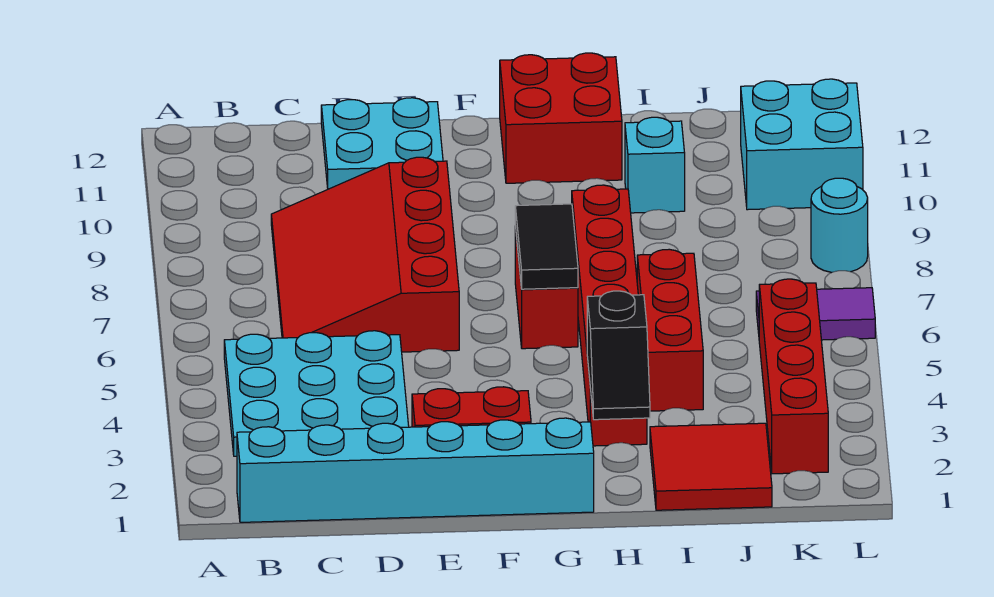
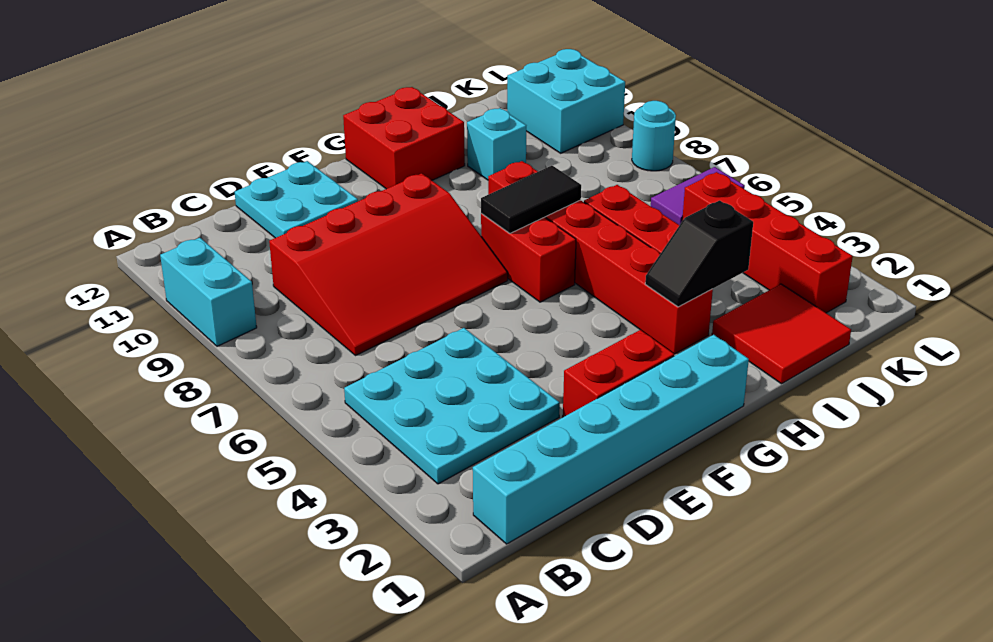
none -> cyan 1x2 brick [160,238,257,346]
red 3x4 slope [271,157,459,352] -> red 3x4 slope turned to [269,173,508,355]
black 1x2 tile [515,204,578,289] -> black 1x2 tile turned to [481,166,581,233]
black 1x2 slope [587,291,650,420] -> black 1x2 slope turned to [645,200,753,307]

